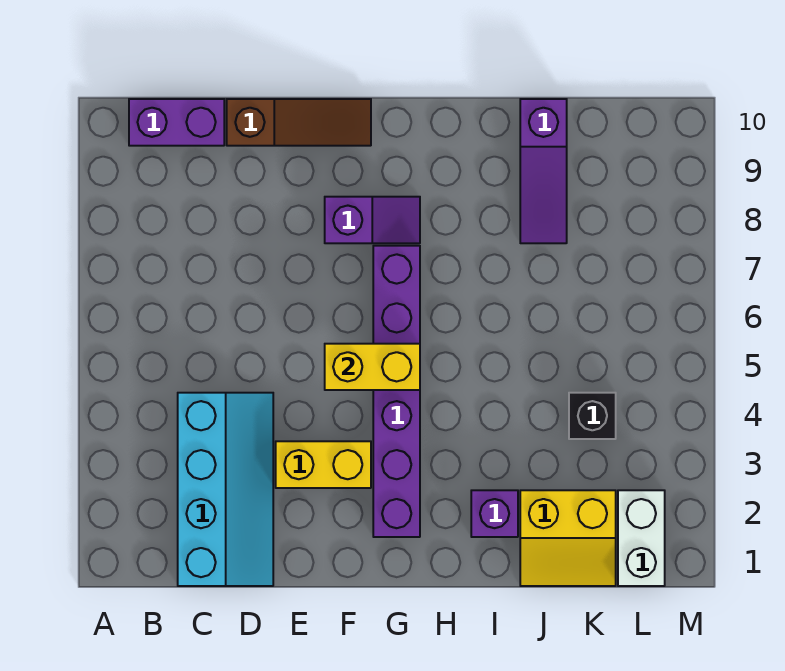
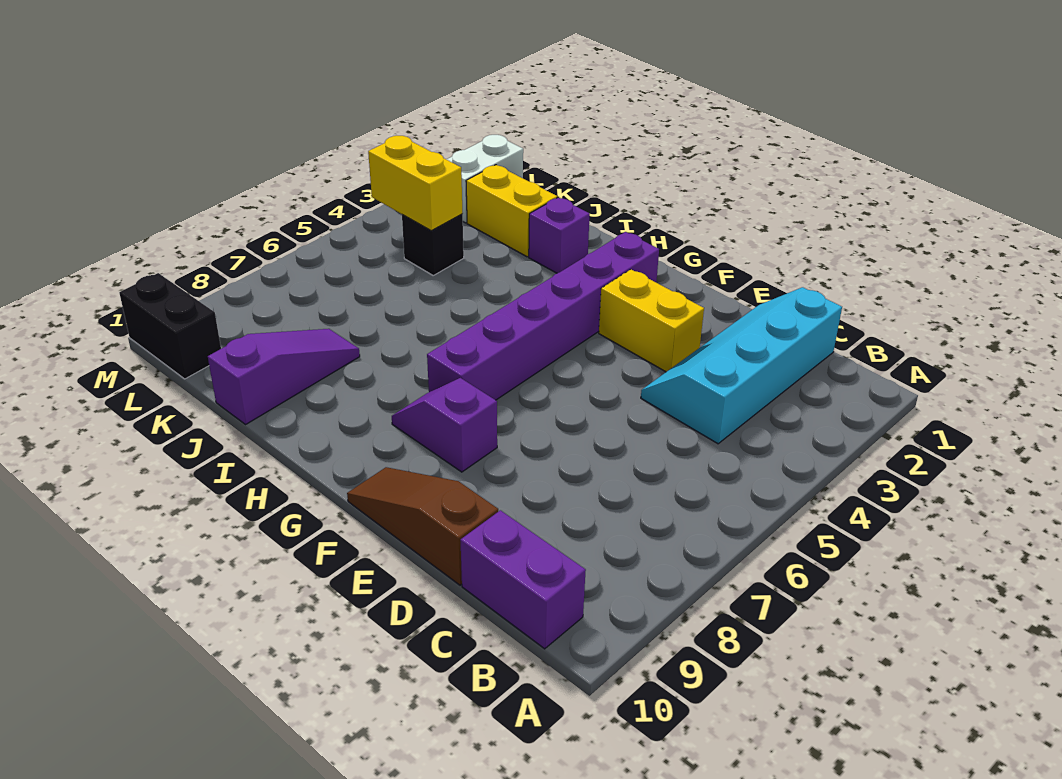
yellow 1x2 brick [325,344,420,390] -> yellow 1x2 brick moved to [368,136,463,231]
none -> black 1x2 brick [119,273,221,379]

